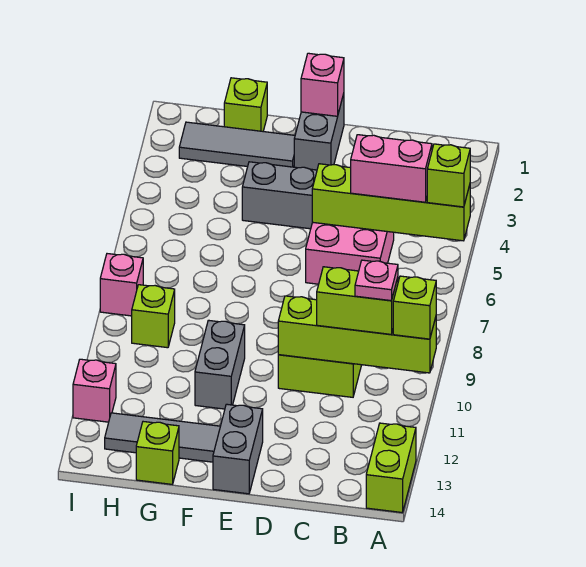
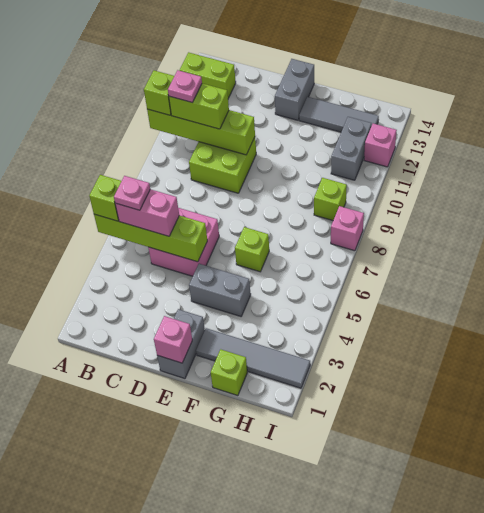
lime 1x2 brick [366,423,416,513] -> lime 1x2 brick turned to [180,52,236,98]
none -> pink 1x1 plate [114,176,150,210]
grey 1x3 tile [179,122,295,167] -> grey 1x4 tile [196,328,310,388]
grey 1x2 brick [195,320,245,409] -> grey 1x2 brick moved to [331,117,371,180]
lime 1x1 brick [136,422,179,484] -> lime 1x1 brick moved to [235,227,269,272]

